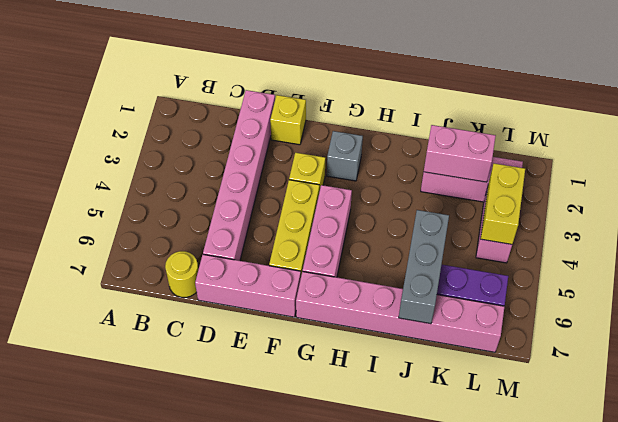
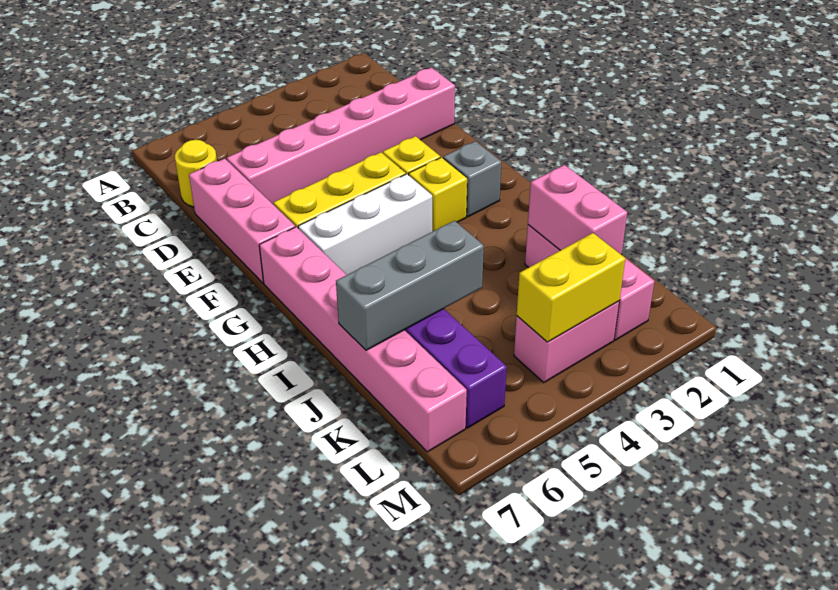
yellow 1x1 brick [270,95,306,145] -> yellow 1x1 brick moved to [409,157,467,232]
pink 1x3 brick [303,185,352,277] -> white 1x3 brick [298,174,432,275]

